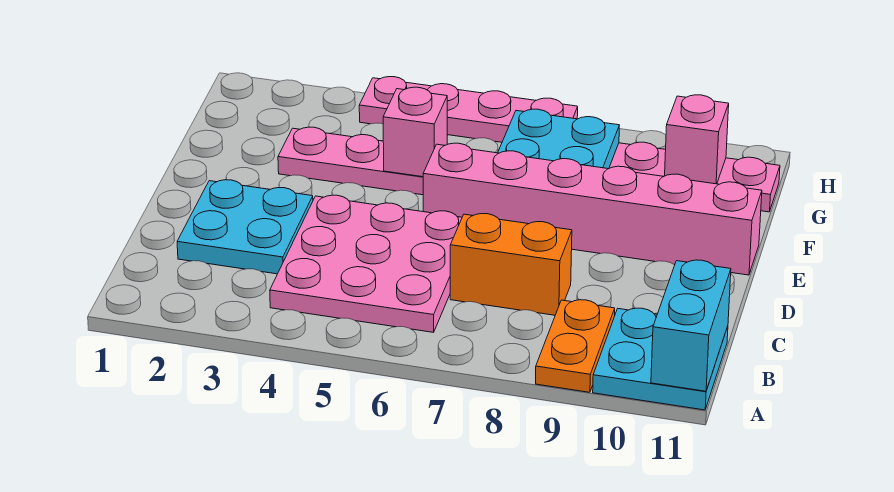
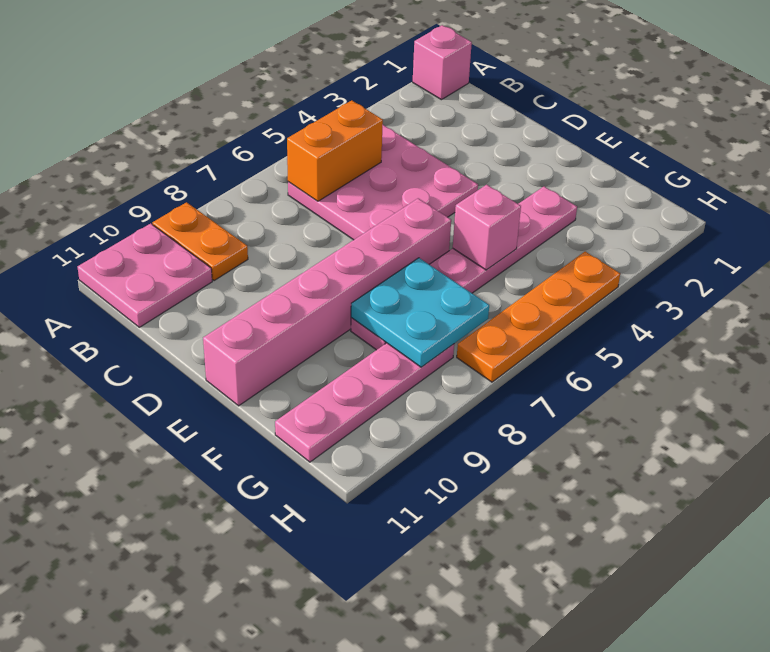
cyan 2x2 plate [593,308,728,410] -> pink 2x2 plate [78,223,212,327]
cyan 1x2 brick [651,260,731,391] -> none
cyan 2x2 plate [177,180,313,274] -> none
orange 1x2 brick [450,214,572,315] -> orange 1x2 brick moved to [287,100,383,201]
pink 1x1 brick [665,95,729,184] -> pink 1x1 brick moved to [413,25,472,100]
pink 1x4 plate [359,77,578,142] -> orange 1x4 plate [457,252,620,382]

